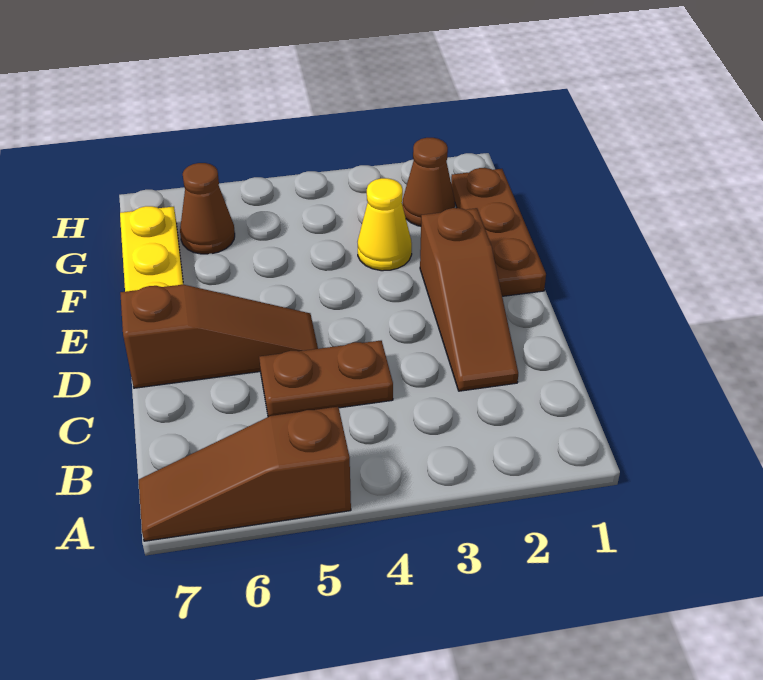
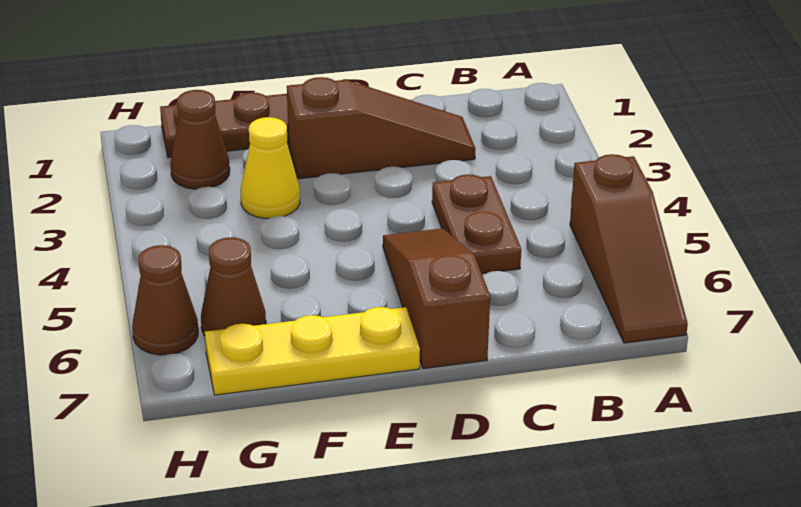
none -> brown 1x1 cone [132,245,198,355]

